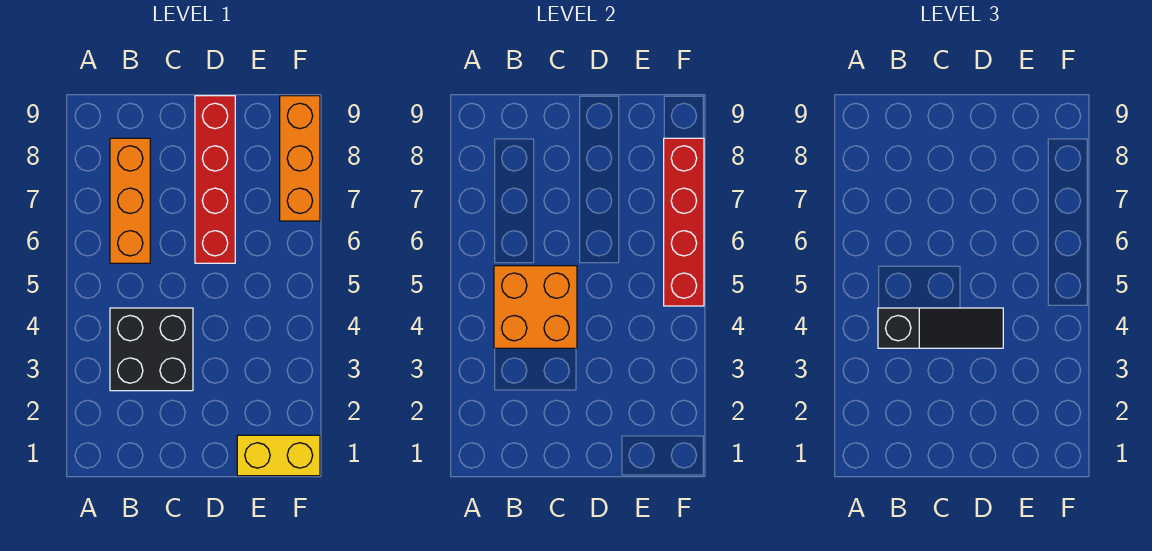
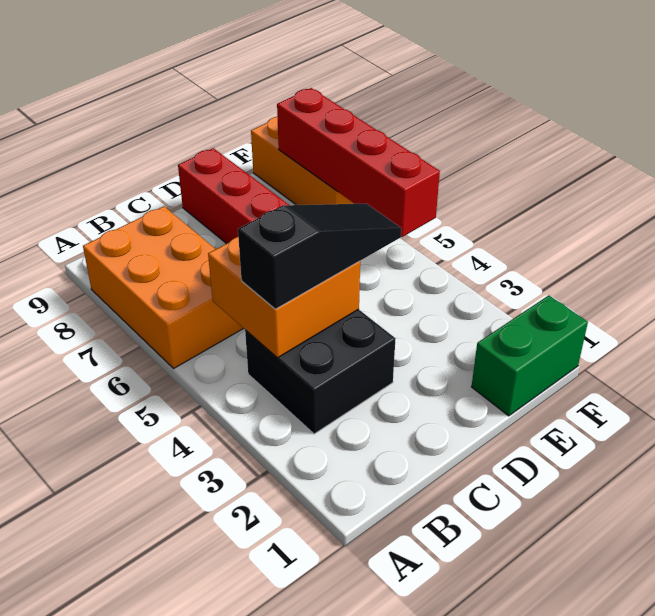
orange 1x3 brick [110,138,150,263] -> orange 2x3 brick [83,206,244,368]
yellow 1x2 brick [237,435,320,476] -> green 1x2 brick [472,295,588,416]

